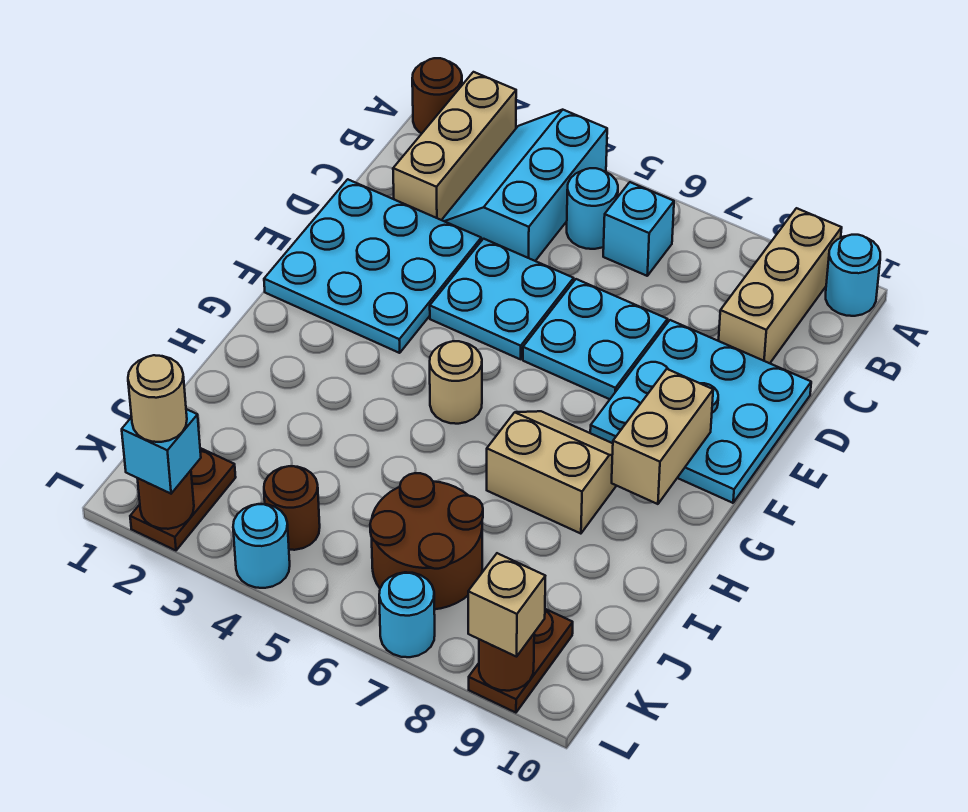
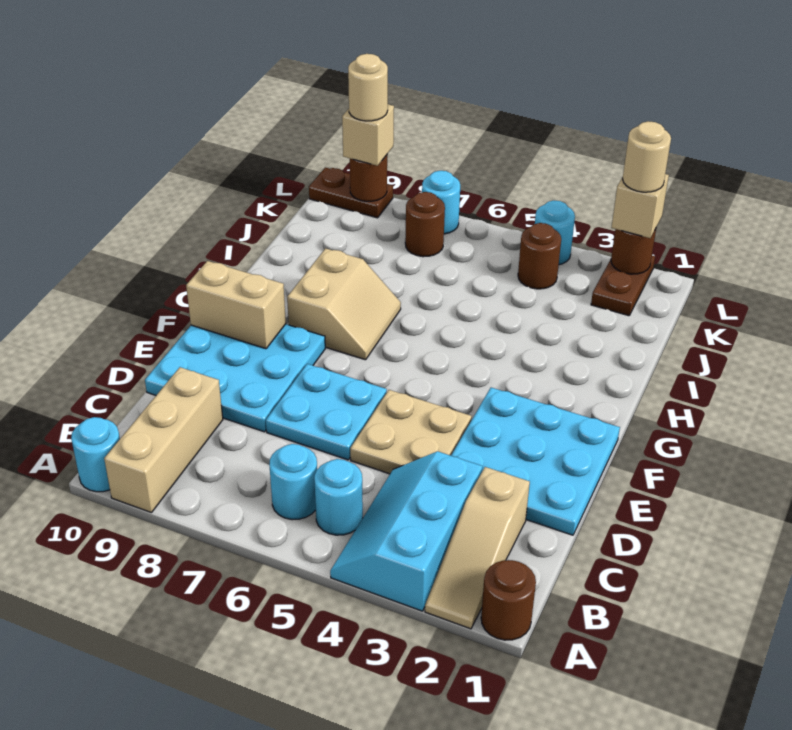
tan 1x3 brick [393,72,516,220] -> tan 1x3 slope [425,467,530,629]
cyan 2x3 slope [442,110,607,261] -> cyan 2x3 slope turned to [330,451,483,611]
cyan 1x1 brick [603,182,674,276] -> cyan 1x1 round brick [269,444,317,520]
cyan 2x2 plate [430,239,574,359] -> tan 2x2 plate [350,390,472,474]
tan 1x2 brick [612,369,713,504] -> tan 1x2 brick turned to [186,261,286,349]
tan 1x1 round brick [430,341,482,424] -> tan 1x1 round brick moved to [348,54,388,121]
tan 2x2 slope [487,411,616,534] -> tan 2x2 slope turned to [287,248,401,360]
brown 2x2 round brick [370,473,483,609] -> brown 1x1 round brick [405,192,445,257]
brown 1x2 plate [469,609,573,713] -> brown 1x2 plate turned to [309,168,393,218]
cyan 1x1 brick [122,409,201,494] -> tan 1x1 brick [611,174,669,238]

